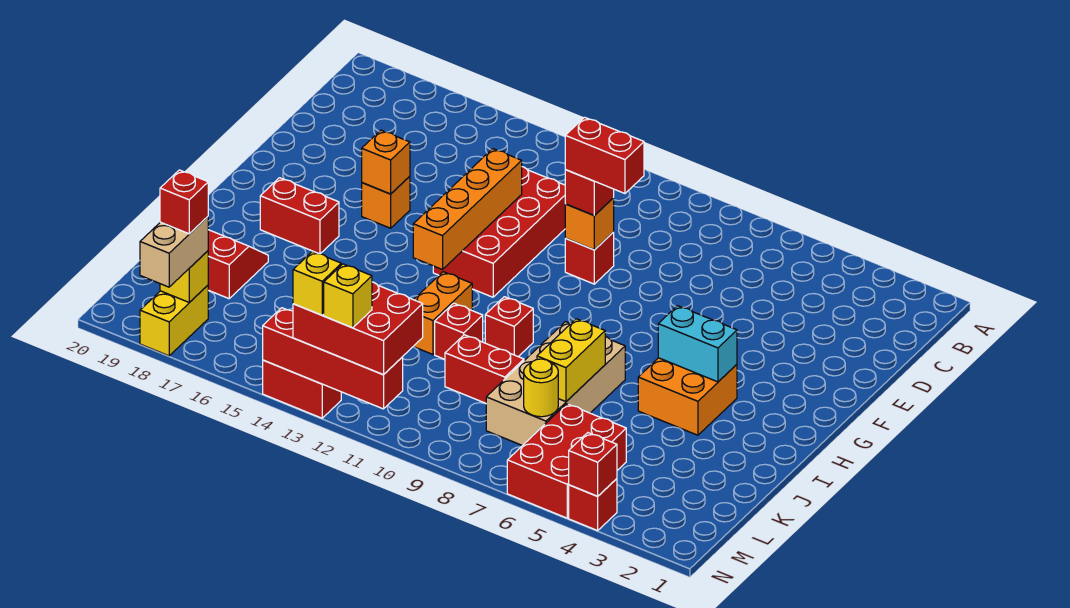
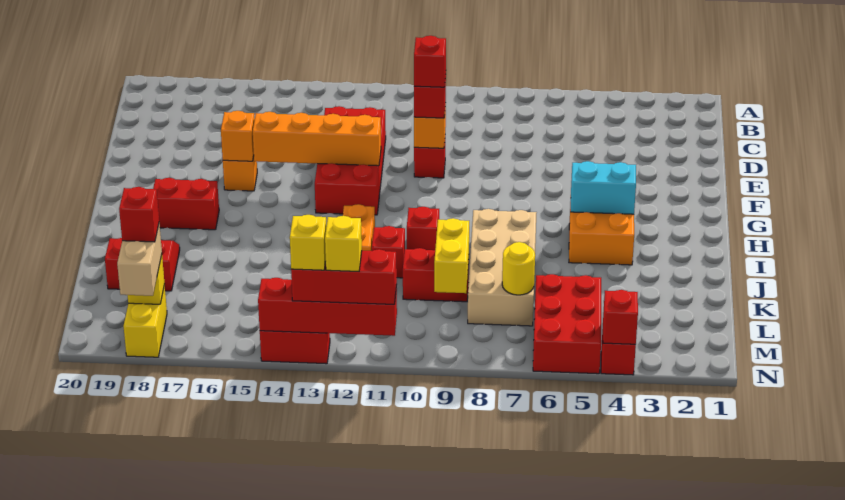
red 1x2 brick [565,117,644,193] -> red 1x1 brick [414,36,446,87]
orange 1x4 brick [413,149,522,270] -> orange 1x4 brick turned to [253,112,381,166]
yellow 1x2 brick [537,319,605,402] -> yellow 1x2 brick moved to [434,218,469,293]
red 2x3 brick [293,282,423,375] -> red 1x3 brick [291,249,397,304]

